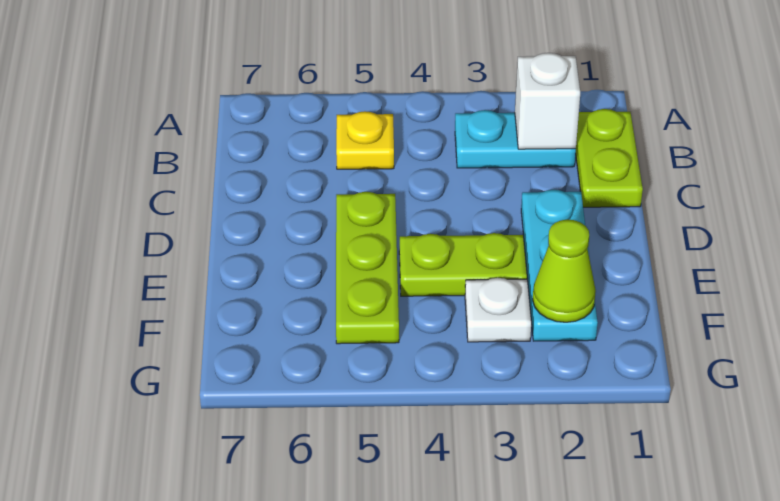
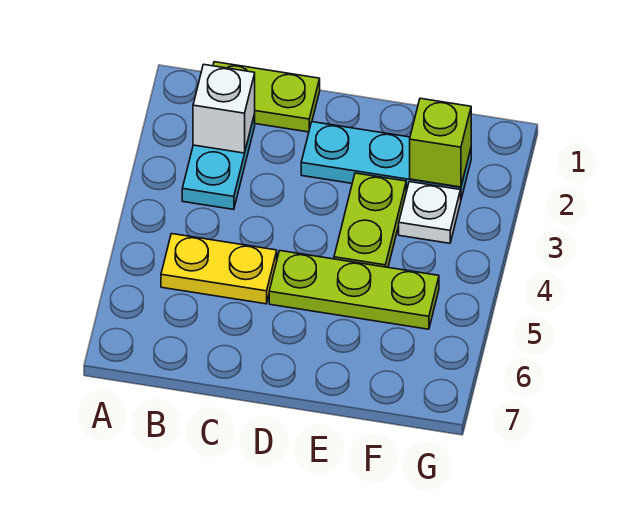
yellow 1x1 plate [336,111,394,169] -> yellow 1x2 plate [161,234,277,304]
lime 1x1 cone [533,220,596,322] -> lime 1x1 brick [410,98,471,187]

